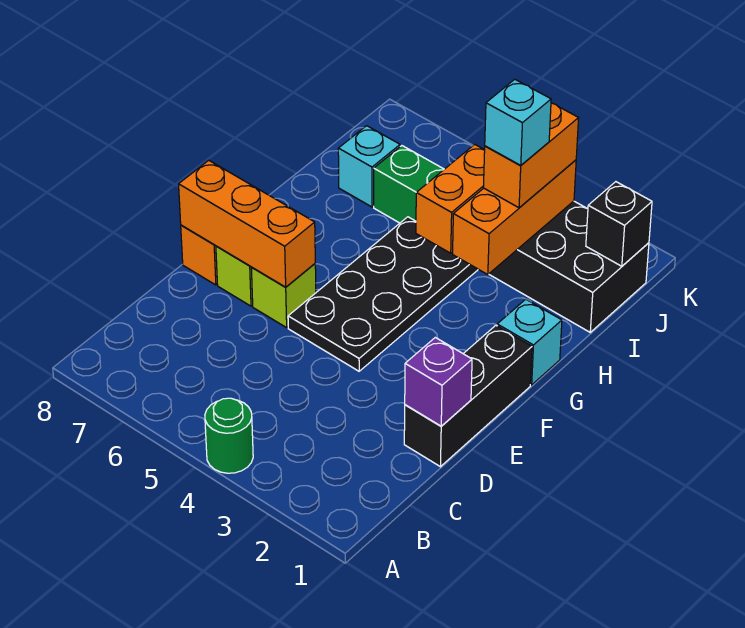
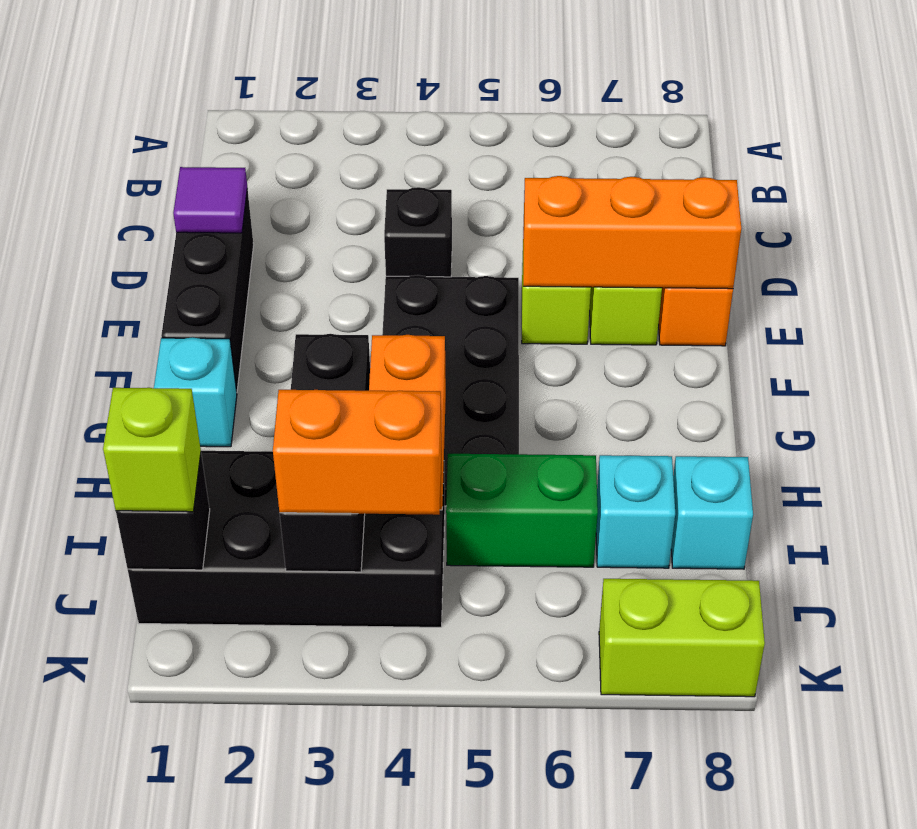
green 1x1 round brick [205,398,253,473] -> none
purple 1x1 brick [405,337,472,426] -> purple 1x1 tile [173,167,247,233]
none -> black 1x1 brick [384,187,452,277]
orange 1x3 brick [453,160,576,275] -> black 1x3 brick [280,334,370,572]
orange 1x2 brick [483,103,579,208] -> orange 1x2 brick turned to [273,390,441,515]
cyan 1x1 brick [485,79,551,165] -> cyan 1x1 brick moved to [671,456,753,569]
none -> lime 1x1 brick [103,388,201,512]
none -> lime 1x2 brick [599,579,765,697]

